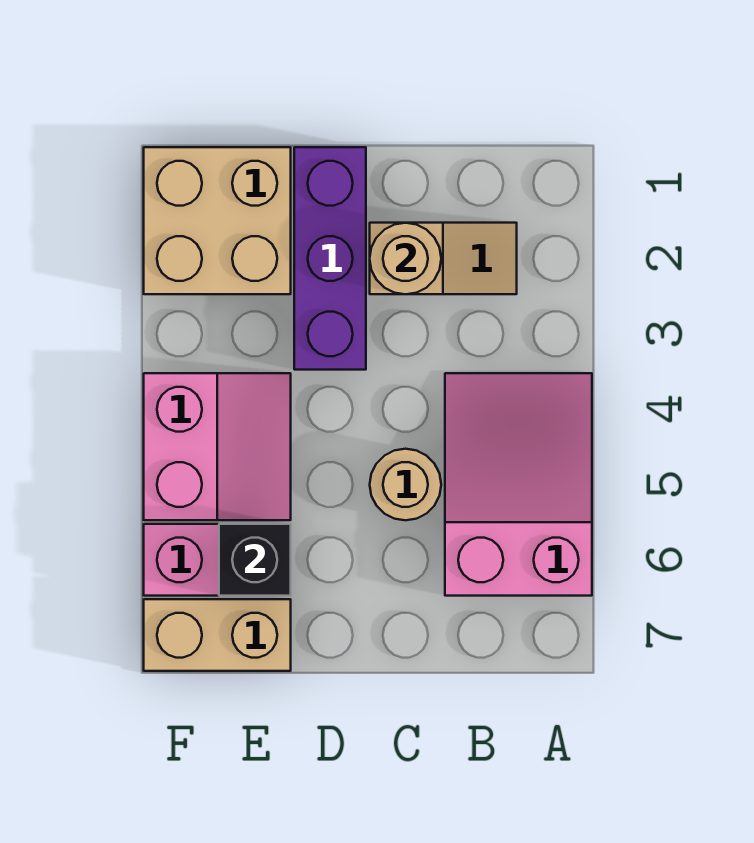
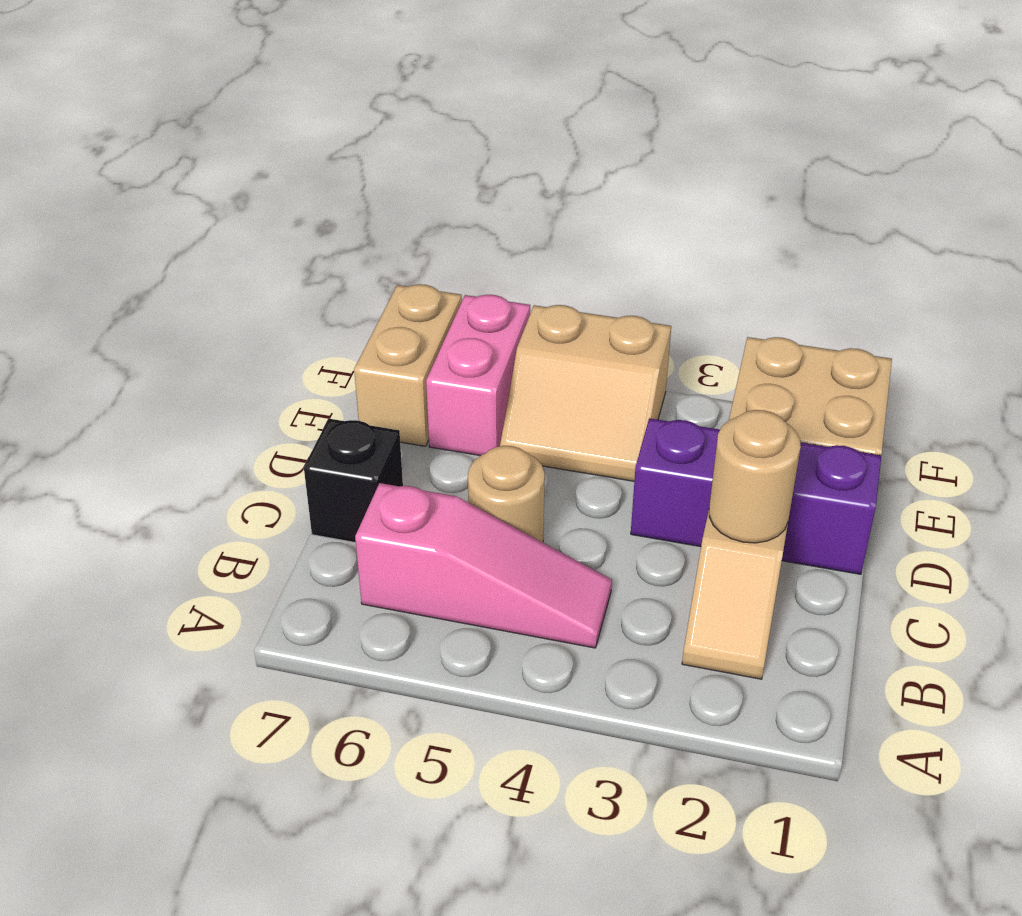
pink 2x3 slope [445,373,592,596] -> pink 1x3 slope [355,483,612,648]
pink 2x2 slope [144,373,291,520] -> tan 2x2 slope [500,305,671,481]
black 1x1 brick [219,524,291,596] -> black 1x1 brick moved to [304,419,403,543]

